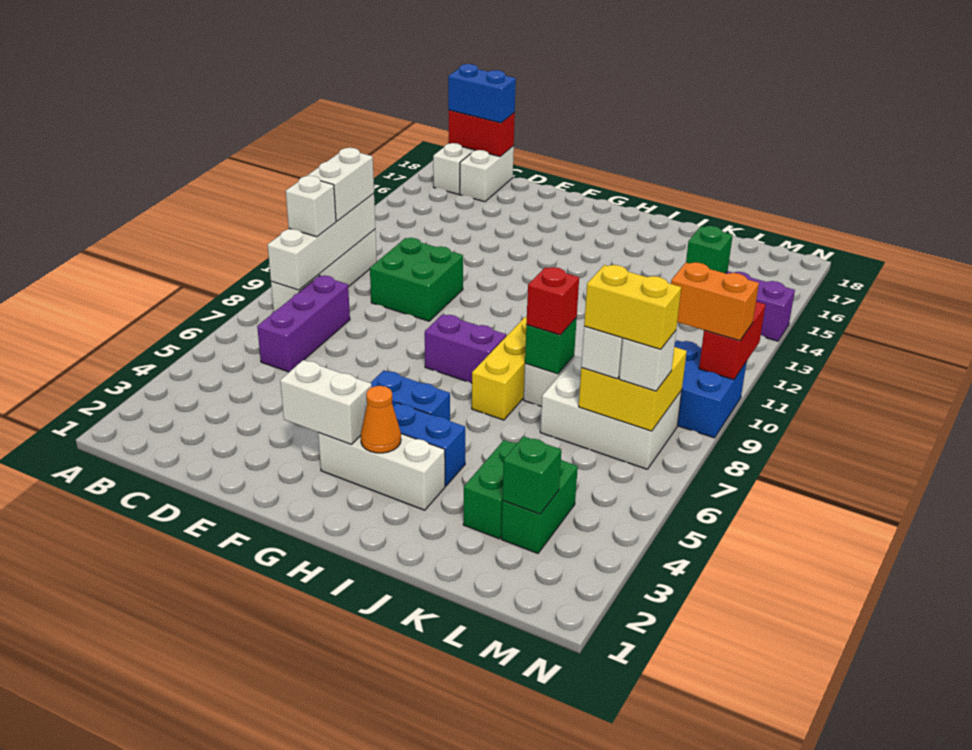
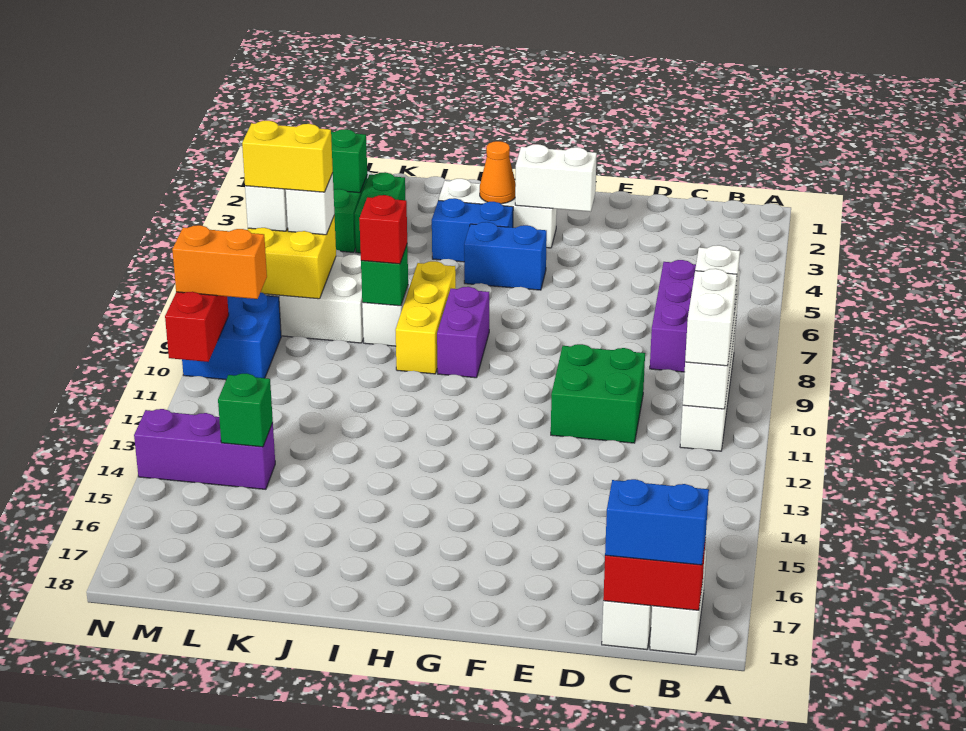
purple 1x2 brick [425,314,506,383] -> purple 1x2 brick turned to [437,287,489,378]

